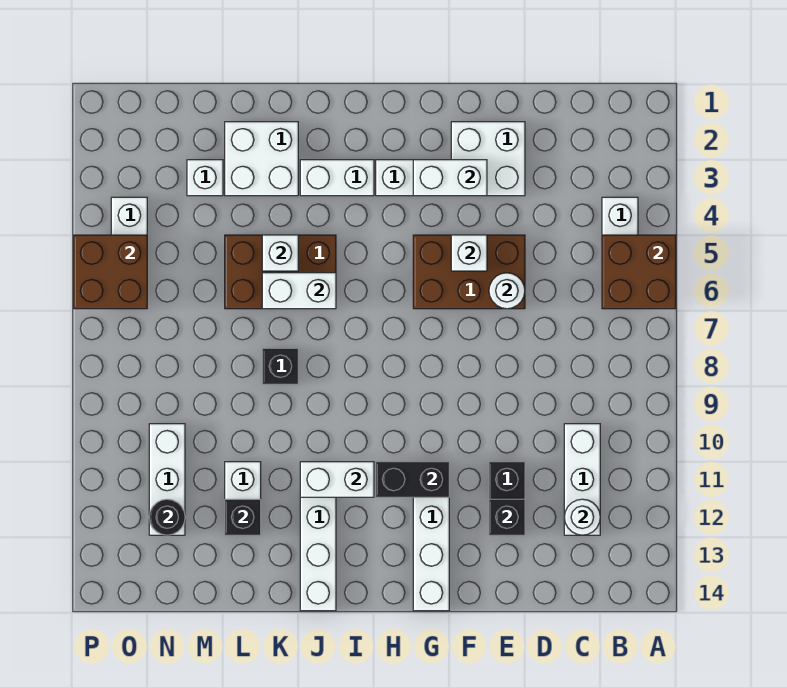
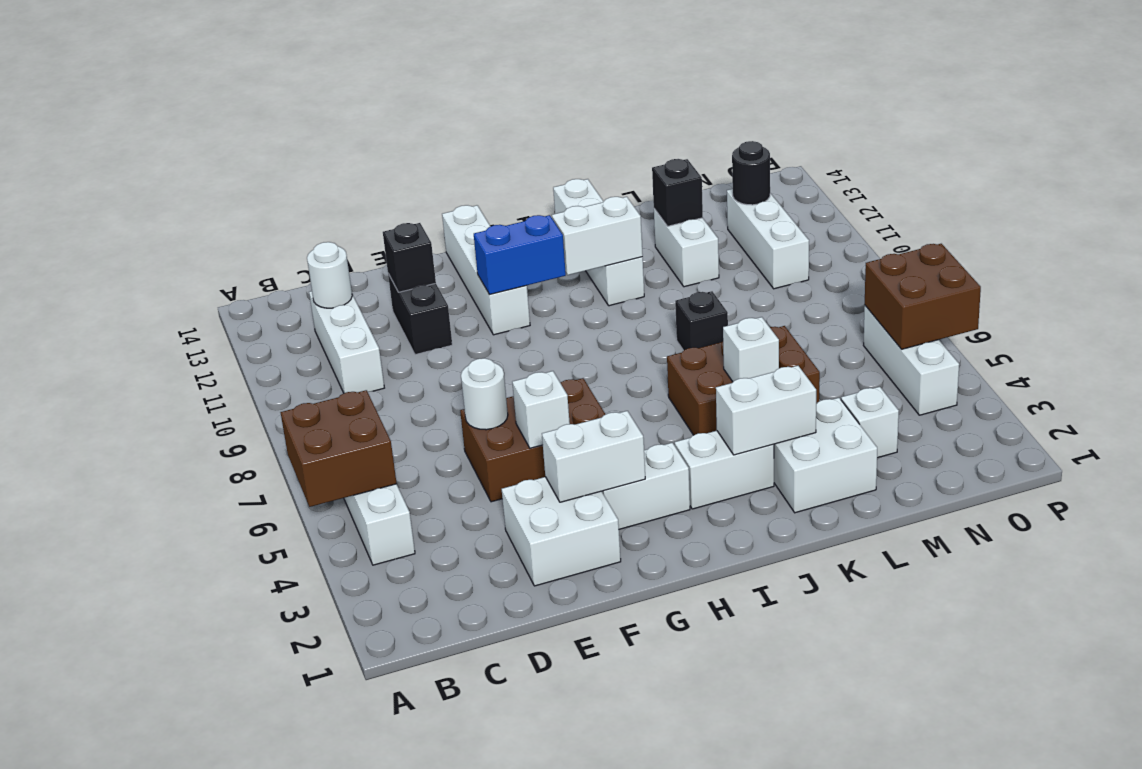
black 1x2 brick [376,462,449,497] -> blue 1x2 brick [474,215,566,295]
white 1x2 brick [262,273,336,309] -> white 1x2 brick moved to [716,366,816,455]

